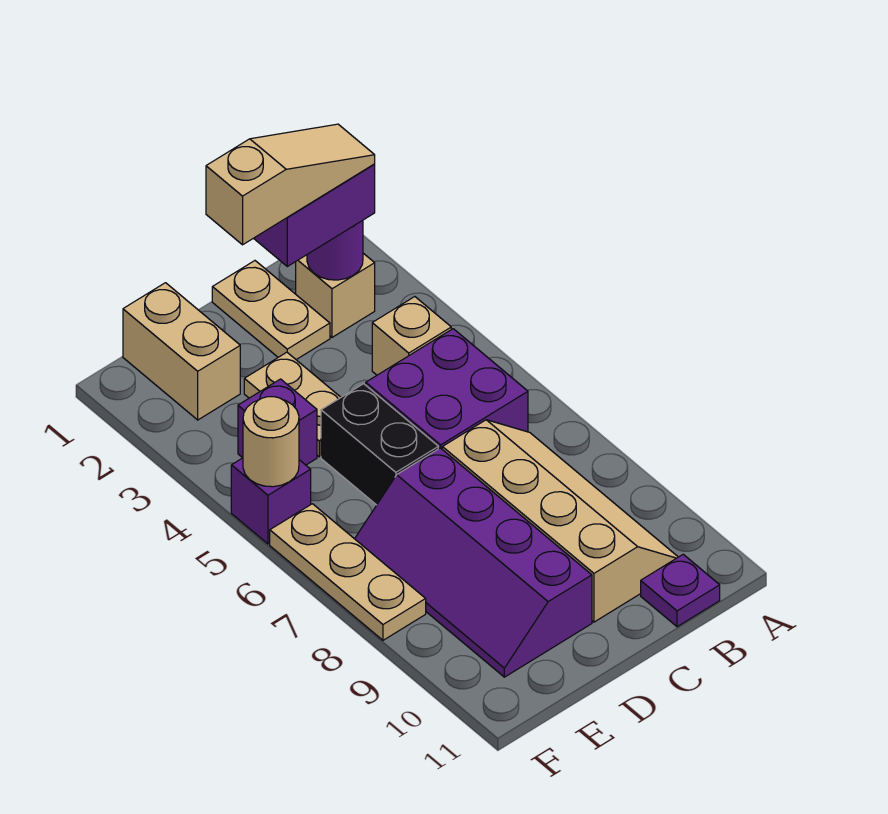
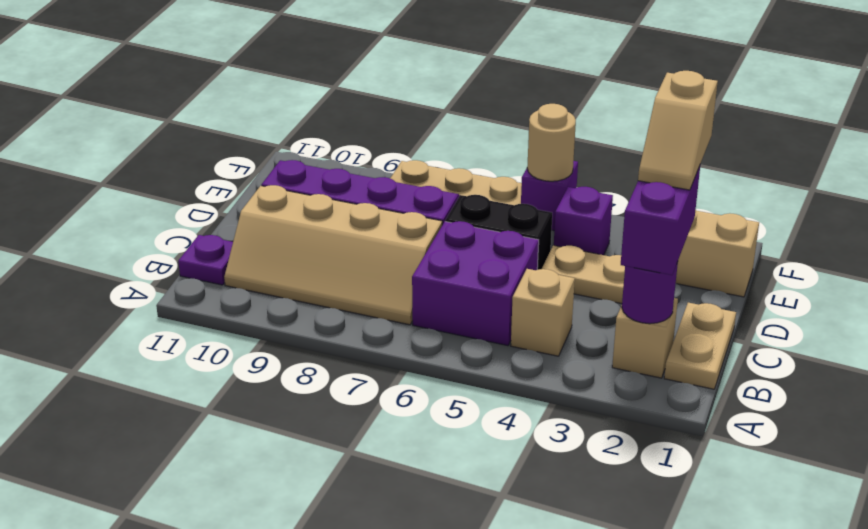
tan 1x3 slope [206,124,375,245] -> tan 1x2 slope [638,71,718,190]
tan 1x2 plate [212,261,330,360] -> tan 1x2 plate turned to [664,303,736,389]

